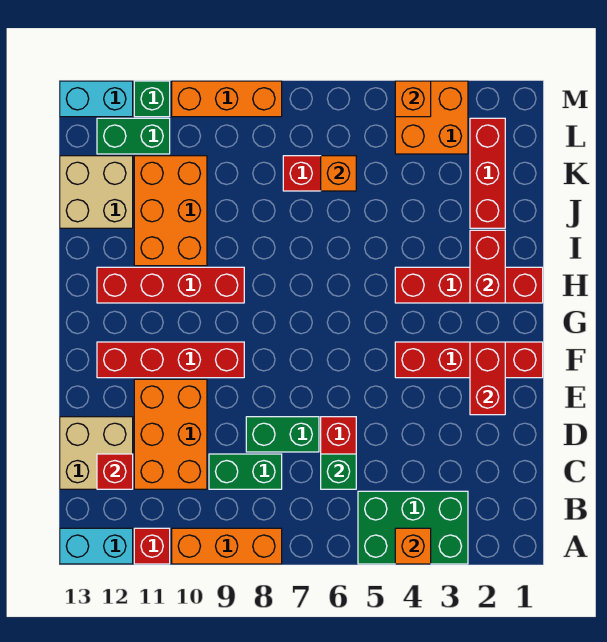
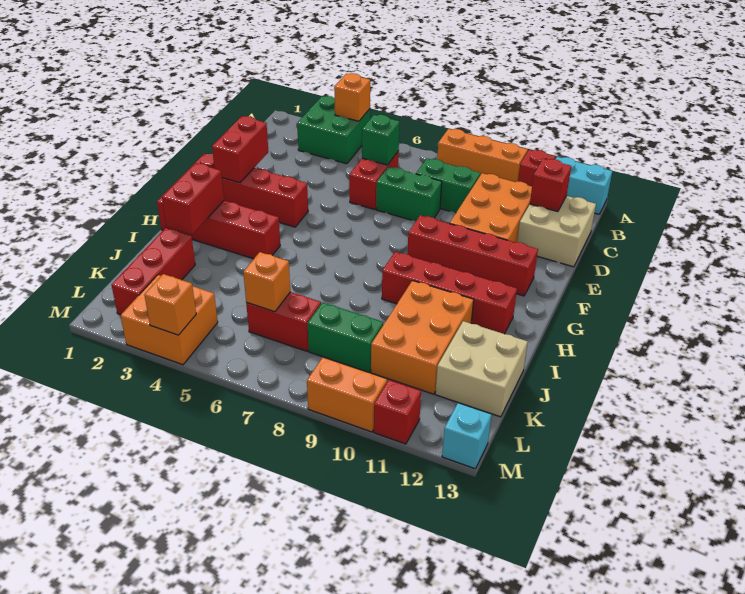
green 2x3 brick [358,491,468,564] -> green 2x2 brick [297,96,370,164]
green 1x2 brick [97,118,170,154] -> green 1x2 brick moved to [308,302,384,372]
orange 1x3 brick [172,81,282,117] -> orange 1x2 brick [307,357,387,432]
green 1x1 brick [134,81,170,117] -> red 1x1 brick [374,380,421,444]
cyan 1x2 brick [60,81,133,117] -> cyan 1x1 brick [442,403,491,469]

